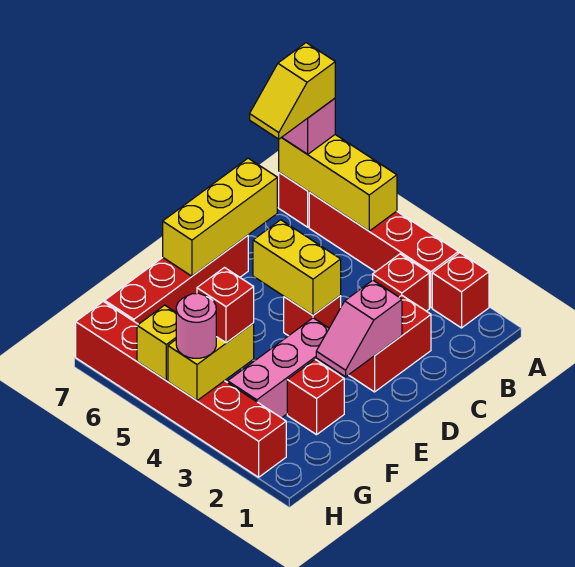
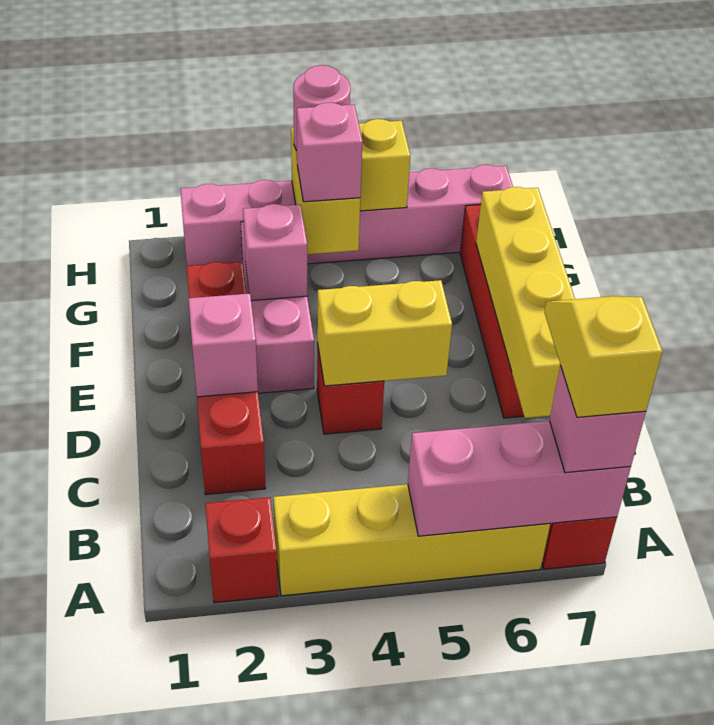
red 1x4 brick [309,193,458,308] -> yellow 1x4 brick [273,484,550,596]
yellow 1x3 brick [279,135,397,231] -> pink 1x3 brick [408,421,631,536]
red 1x1 brick [373,254,429,311] -> none
yellow 1x3 brick [163,158,277,276] -> yellow 1x4 brick [476,187,575,418]
none -> pink 1x1 brick [243,204,307,301]
red 1x1 brick [197,268,254,343] -> pink 1x1 brick [297,103,363,202]
red 1x6 brick [76,301,286,477] -> pink 1x6 brick [180,165,513,266]

